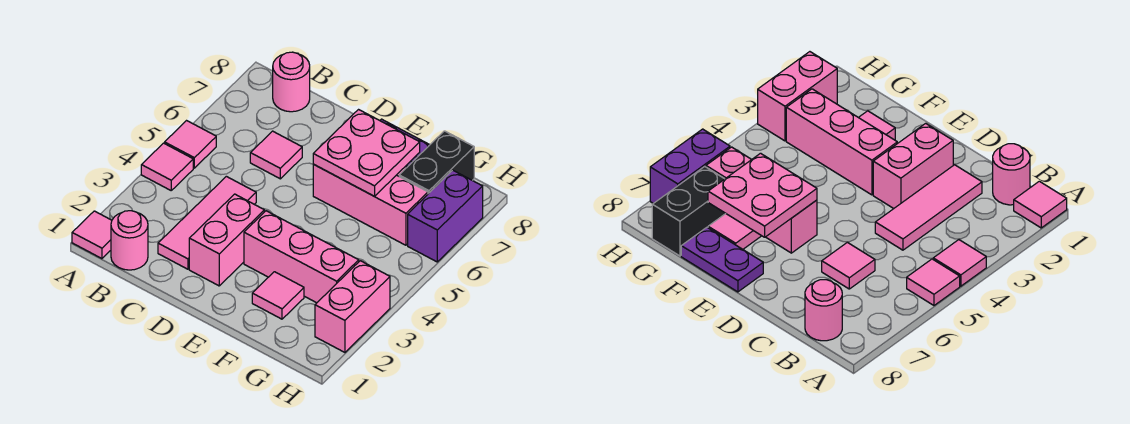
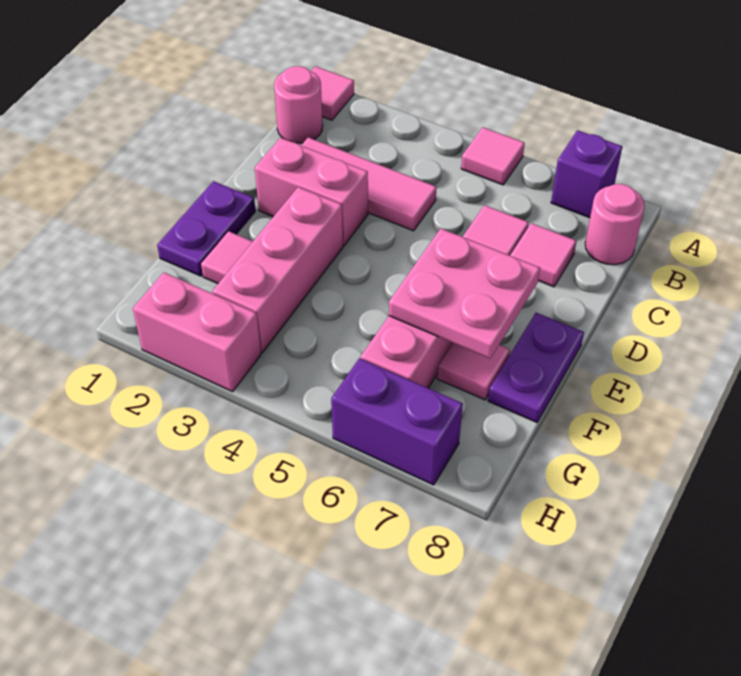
pink 1x1 tile [141,143,193,190] -> pink 1x1 tile moved to [510,223,577,287]
none -> purple 1x1 brick [551,130,622,218]
none -> purple 1x2 plate [157,181,255,276]
black 1x2 brick [399,131,474,194] -> none

